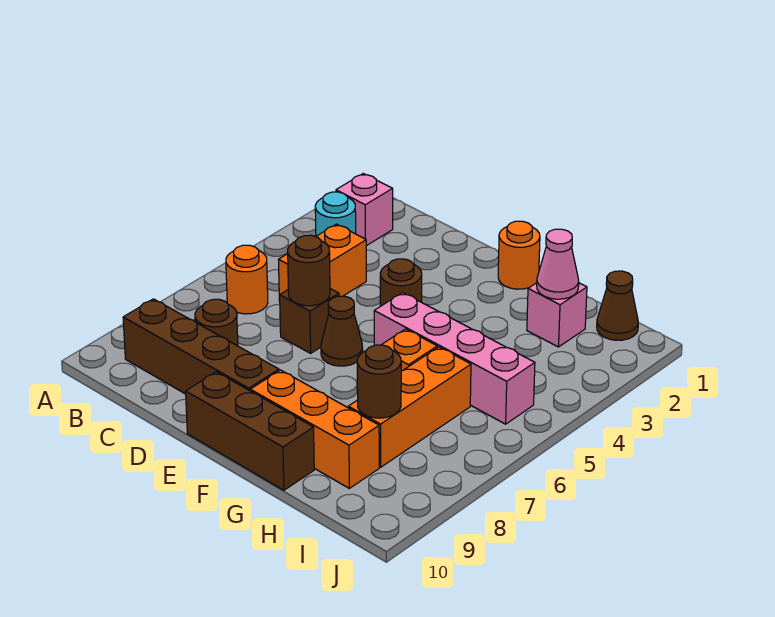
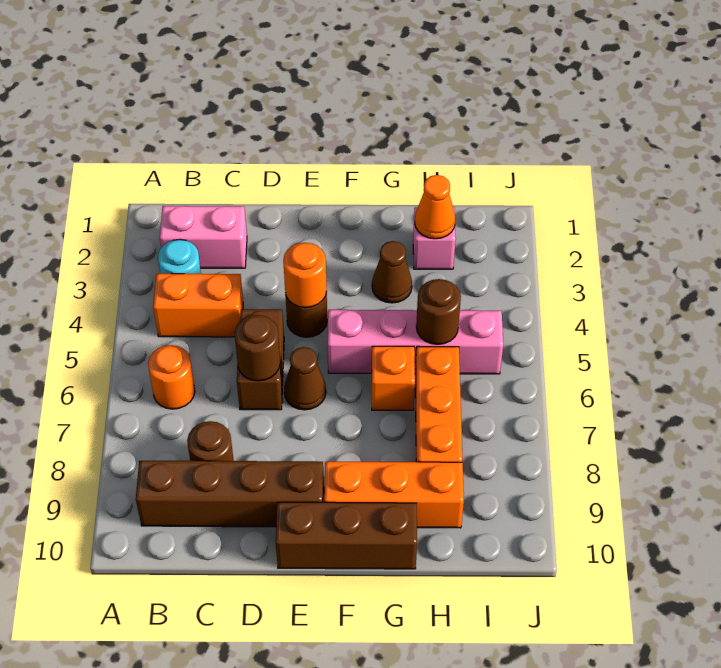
pink 1x1 brick [336,174,393,246] -> pink 1x2 brick [160,206,247,268]
orange 1x2 brick [279,224,366,301] -> orange 1x2 brick turned to [153,274,243,337]
brown 1x1 brick [280,289,339,353] -> brown 1x2 brick [237,309,284,410]
orange 1x1 round brick [498,221,540,289] -> orange 1x1 round brick moved to [283,243,327,308]
pink 1x1 cone [537,229,579,299] -> orange 1x1 cone [415,175,455,239]
brown 1x1 round brick [357,345,401,418] -> brown 1x1 round brick moved to [416,279,461,345]
brown 1x1 cone [597,271,638,340] -> brown 1x1 cone moved to [372,241,412,303]

